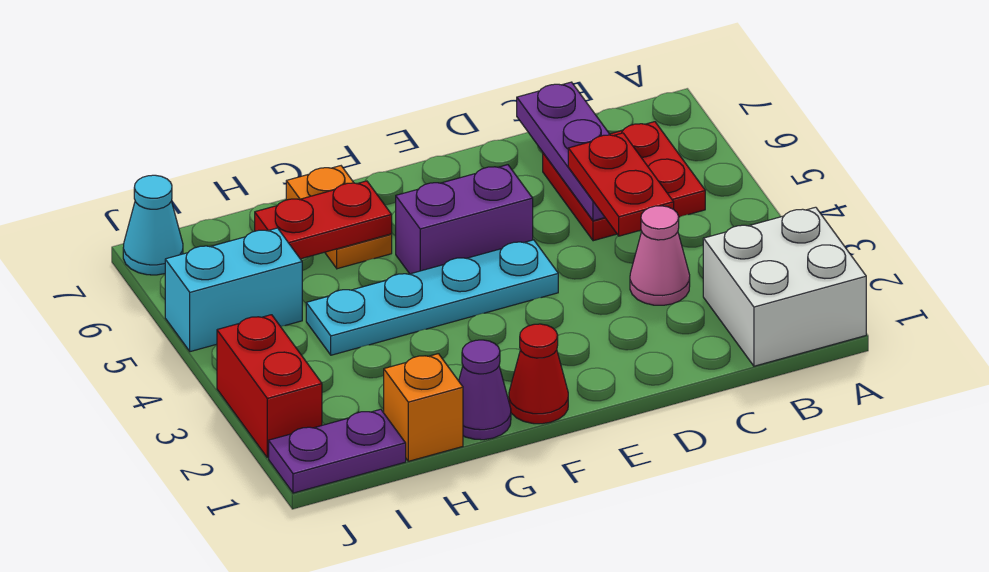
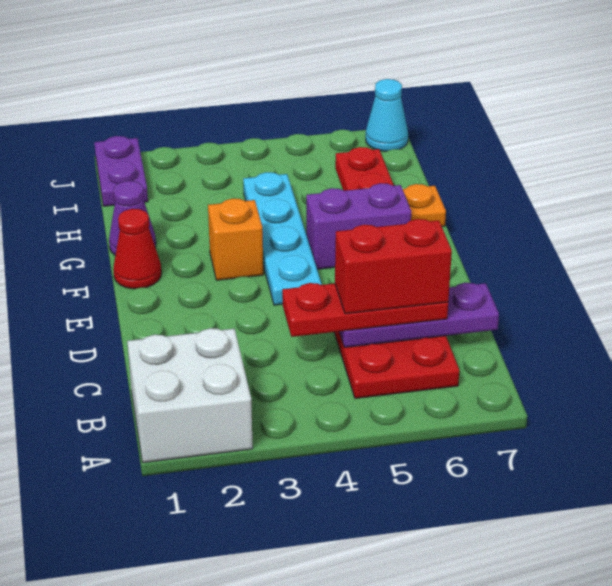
pink 1x1 cone [630,206,690,305] -> none
red 1x2 plate [568,133,674,236] -> red 1x3 plate [282,283,448,337]
purple 1x2 brick [396,165,533,274] -> purple 1x2 brick turned to [306,183,411,269]
orange 1x1 brick [384,354,463,461] -> orange 1x1 brick moved to [208,198,263,280]
cyan 1x2 brick [165,228,302,352] -> none
red 1x2 brick [217,315,322,458] -> red 1x2 brick moved to [335,219,452,314]

